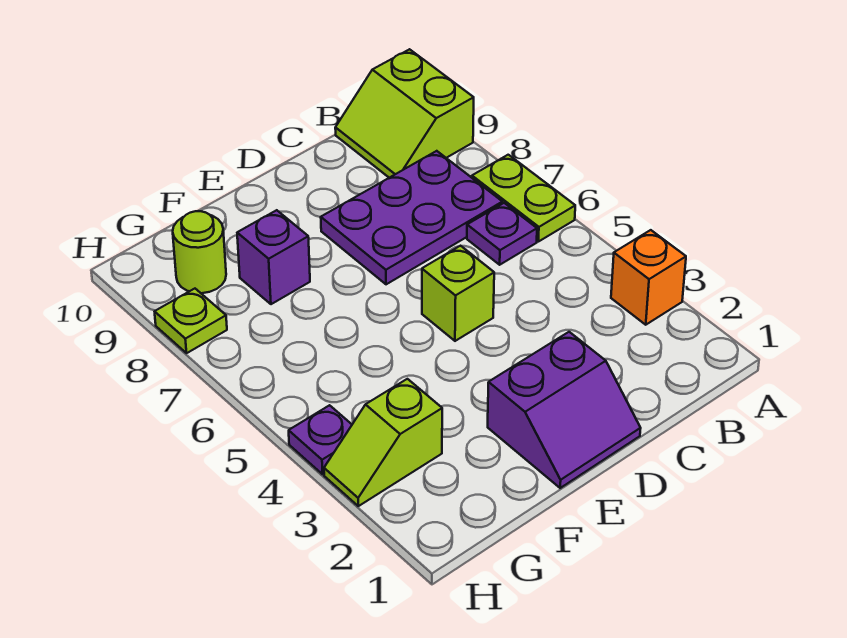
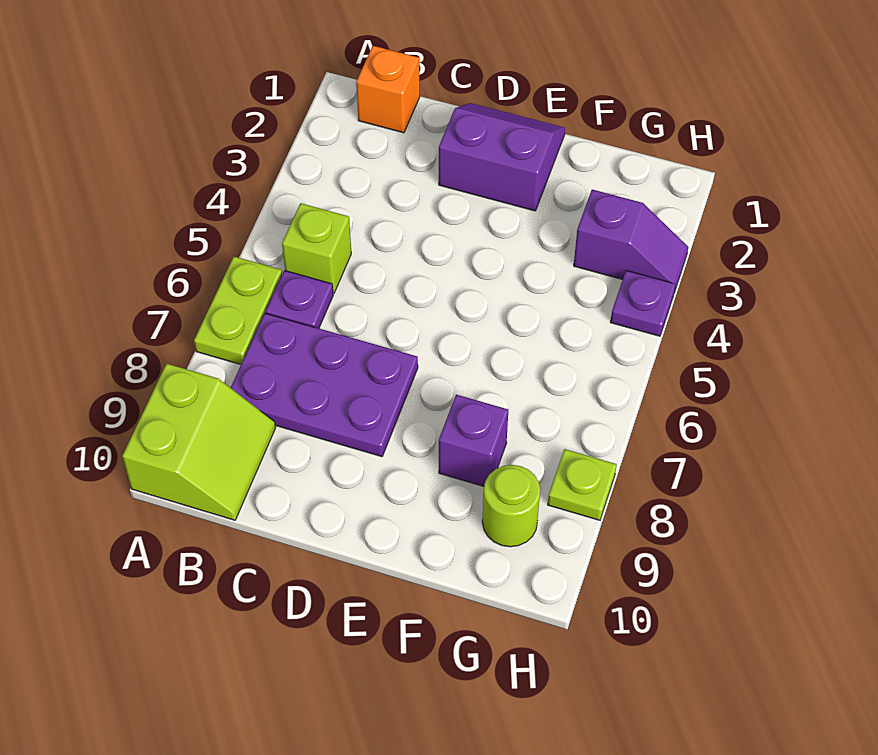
orange 1x1 brick [611,230,686,325] -> orange 1x1 brick moved to [356,46,420,133]
lime 1x1 brick [422,246,494,341] -> lime 1x1 brick moved to [282,203,351,293]
lime 1x2 slope [324,379,442,506] -> purple 1x2 slope [574,190,688,292]

